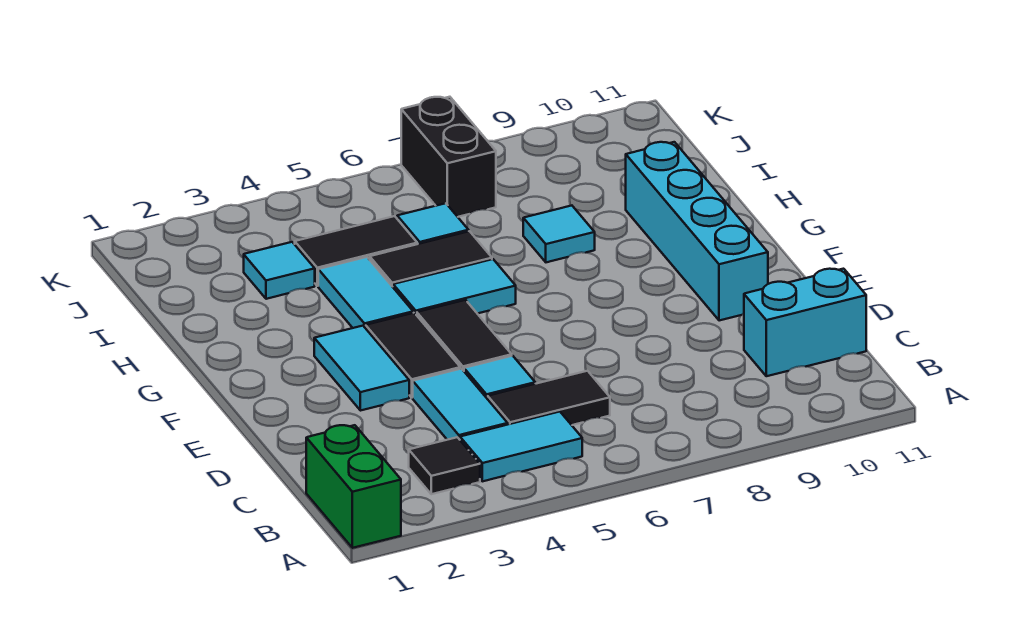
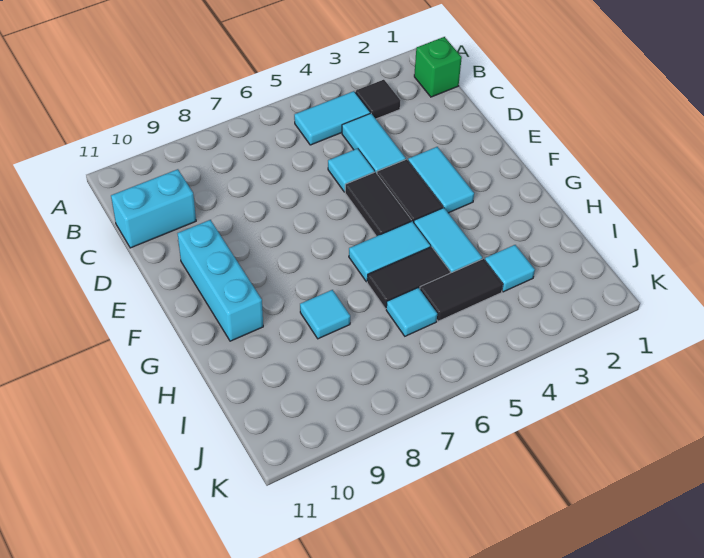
green 1x2 brick [306,425,401,548] -> green 1x1 brick [414,37,462,97]
black 1x2 tile [488,371,610,425] -> none
cyan 1x4 brick [626,142,768,321] -> cyan 1x3 brick [177,220,263,341]
black 1x2 brick [401,97,496,217] -> none

